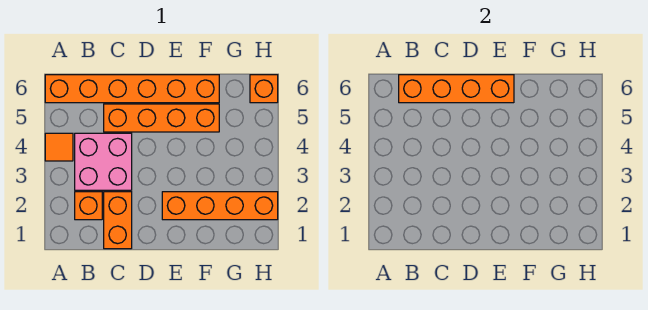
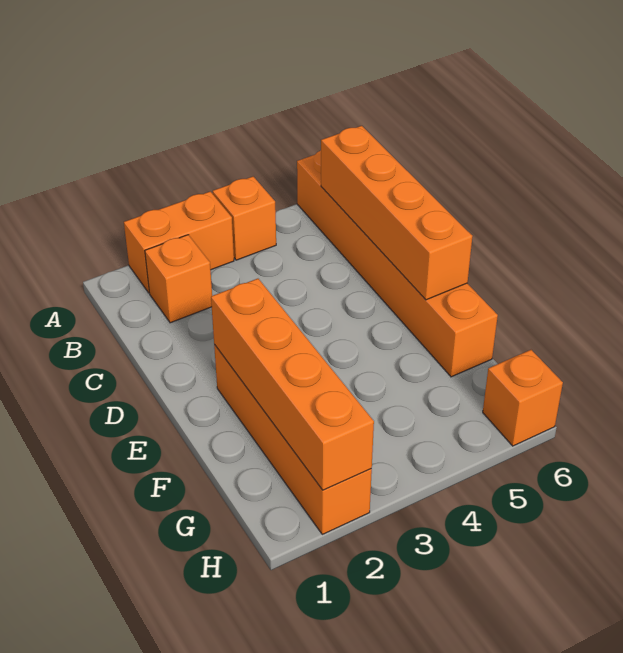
orange 1x1 tile [45,133,73,161] -> orange 1x1 brick [213,177,276,260]
pink 2x2 brick [75,133,132,190] -> none
orange 1x2 brick [104,192,132,249] -> orange 1x2 brick moved to [124,191,234,293]
orange 1x4 brick [104,104,219,132] -> orange 1x4 brick moved to [211,279,374,490]

